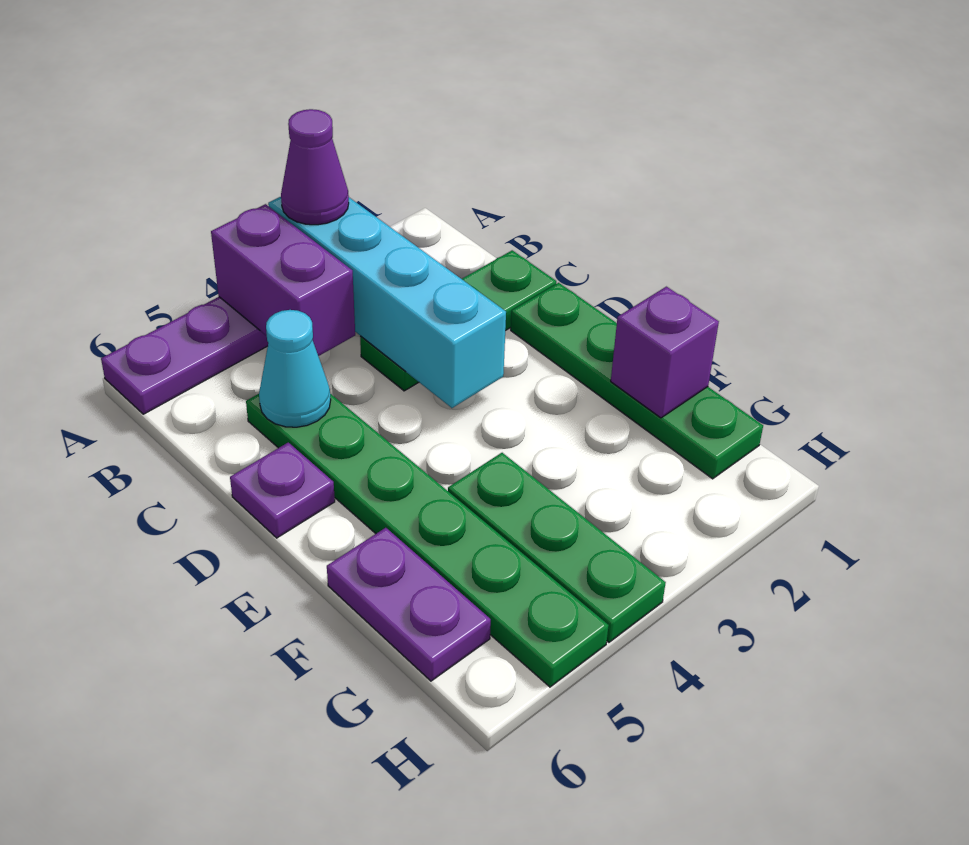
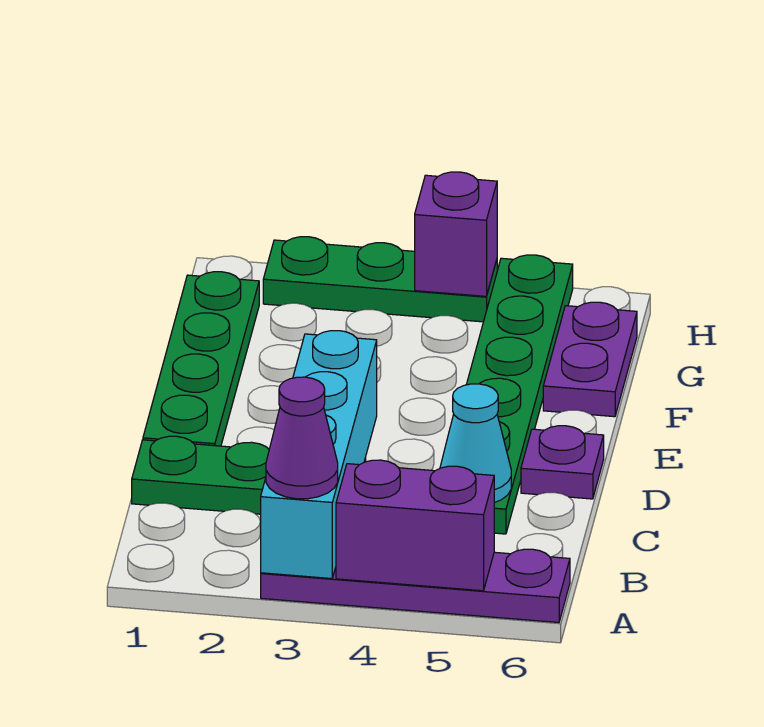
purple 1x2 brick [211,204,355,356] -> purple 1x2 brick turned to [336,460,494,591]
purple 1x1 brick [611,287,719,418] -> purple 1x1 brick moved to [415,172,497,296]
green 1x3 plate [448,453,666,642] -> green 1x3 plate turned to [263,237,497,322]

